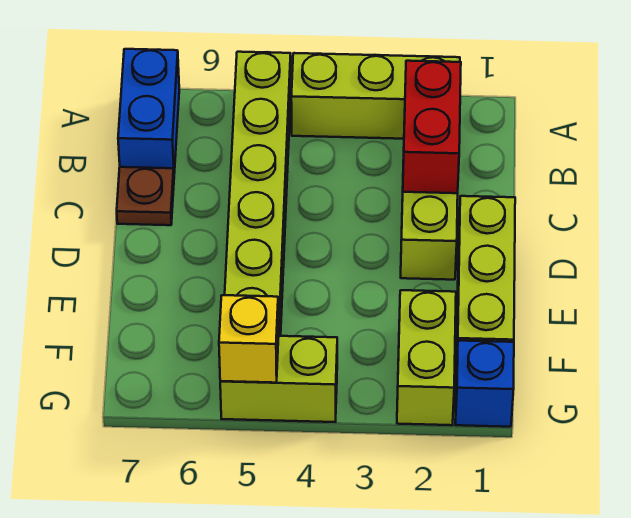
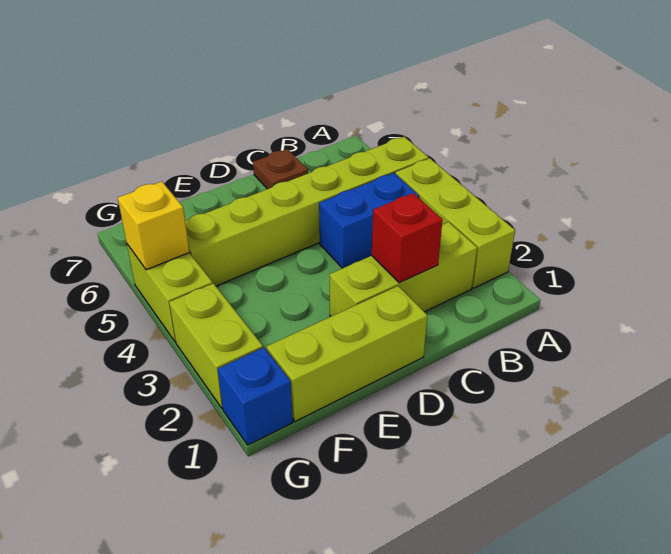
blue 1x2 brick [118,49,179,173] -> blue 1x2 brick moved to [319,173,419,268]
red 1x2 brick [403,61,461,193] -> red 1x1 brick [372,193,443,283]
lime 1x2 brick [397,290,456,425] -> lime 1x2 brick turned to [169,283,263,408]

